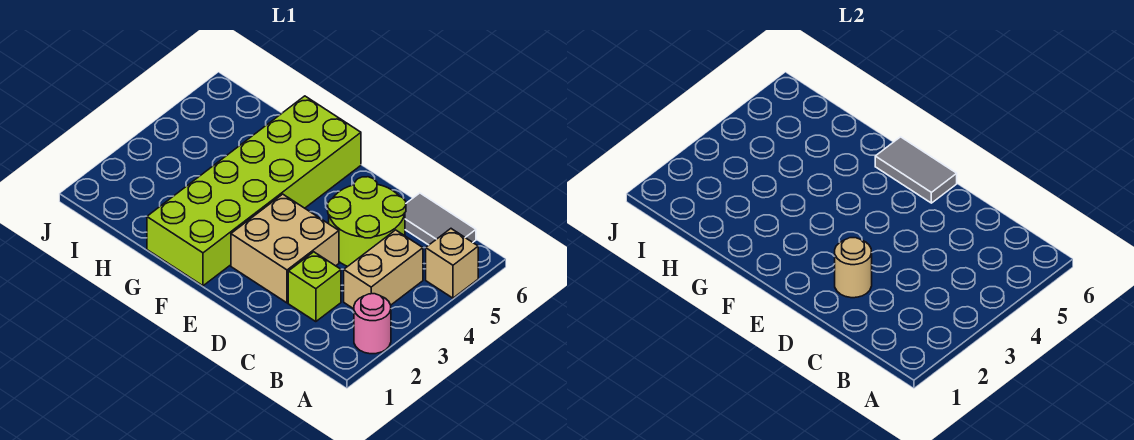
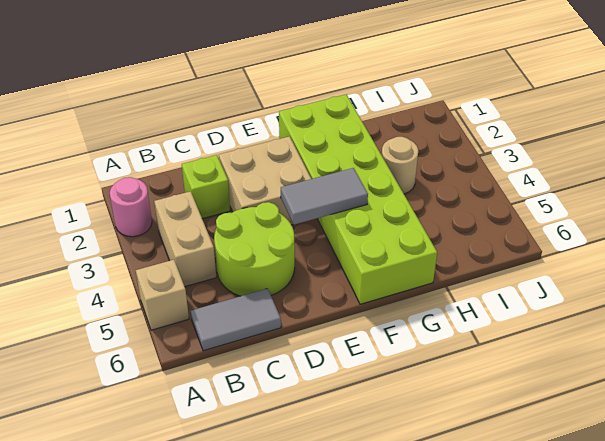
tan 1x1 round brick [835,238,872,298] -> tan 1x1 round brick moved to [382,137,418,194]
grey 1x2 tile [875,137,957,203] -> grey 1x2 tile moved to [281,168,368,225]

